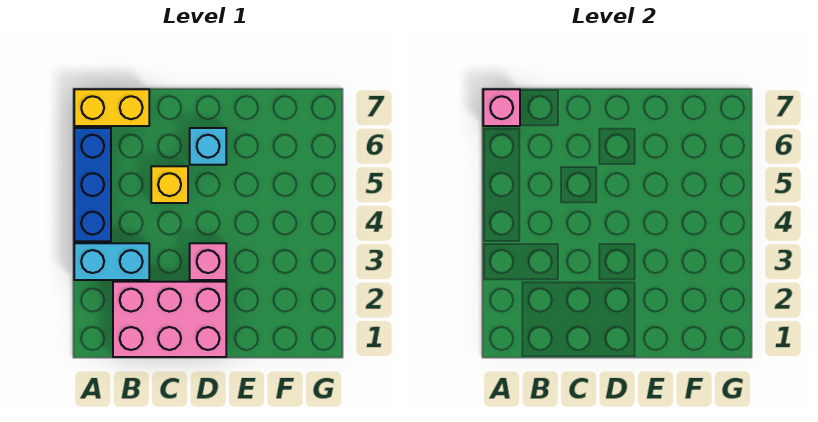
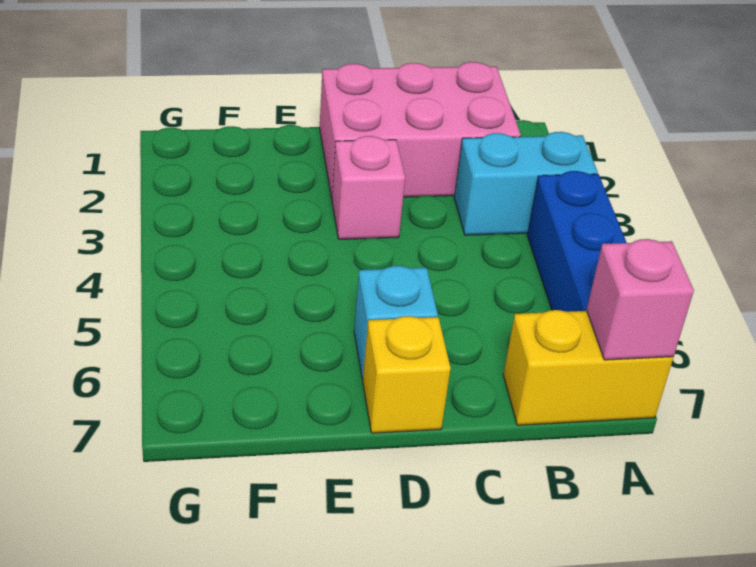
yellow 1x1 brick [151,166,188,203] -> yellow 1x1 brick moved to [363,316,451,433]

